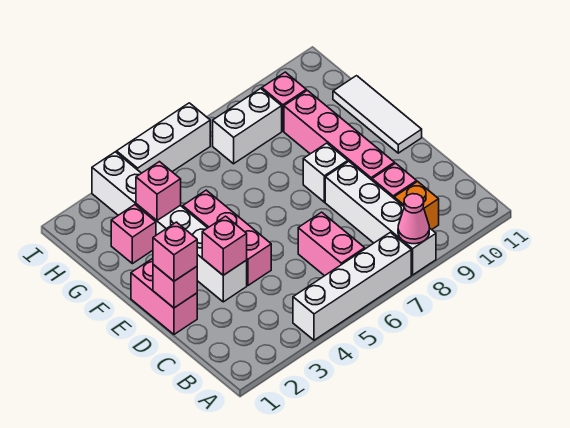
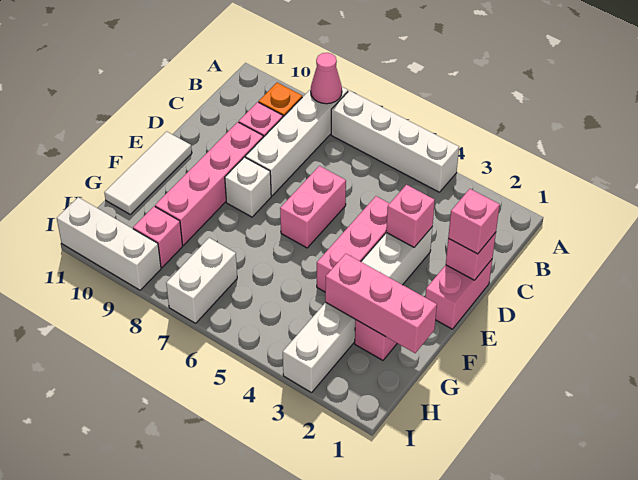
pink 1x2 brick [298,212,365,276] -> pink 1x2 brick moved to [280,166,346,248]
pink 1x1 brick [136,162,181,220] -> pink 1x3 brick [325,254,437,353]
white 1x2 brick [213,88,282,164] -> white 1x2 brick turned to [166,238,237,323]
white 1x3 brick [117,103,210,173] -> white 1x3 brick moved to [57,197,161,290]

